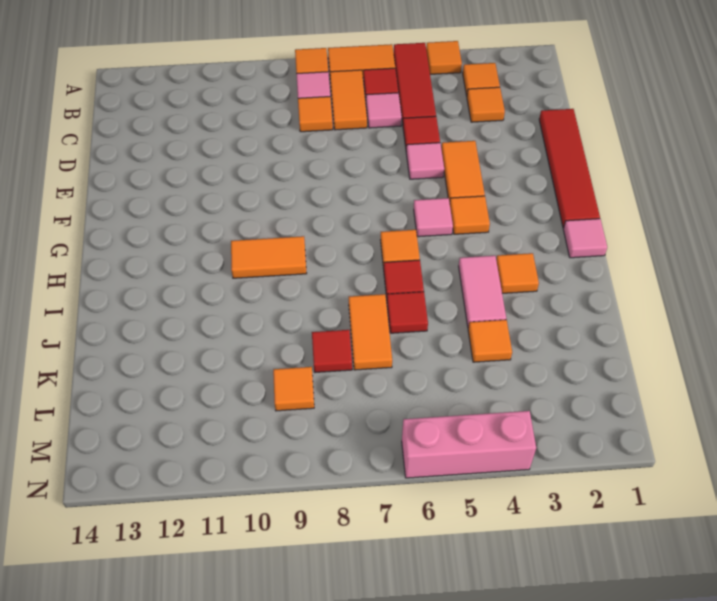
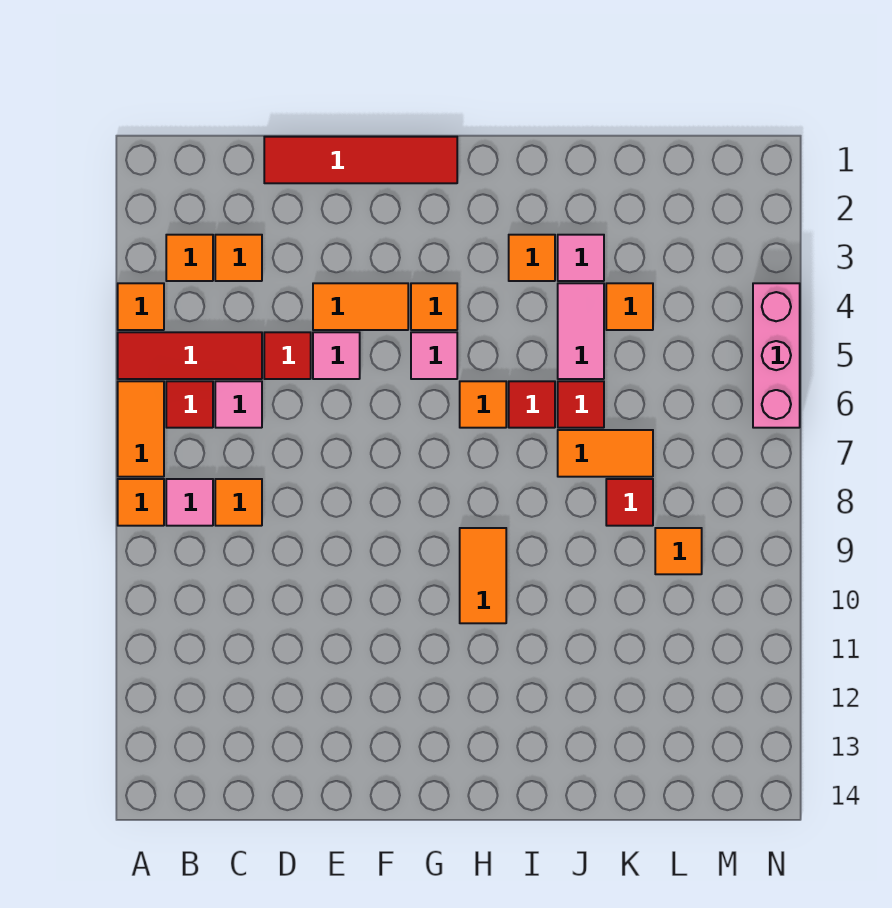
orange 1x2 tile [330,70,367,130] -> none
pink 1x1 tile [563,219,607,258] -> pink 1x1 tile moved to [558,235,604,281]
pink 1x2 tile [459,256,506,328] -> pink 1x2 tile turned to [558,283,604,379]

